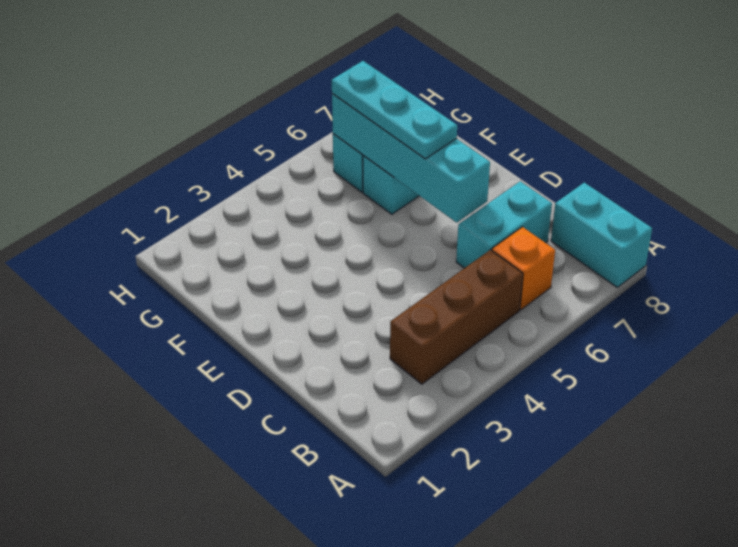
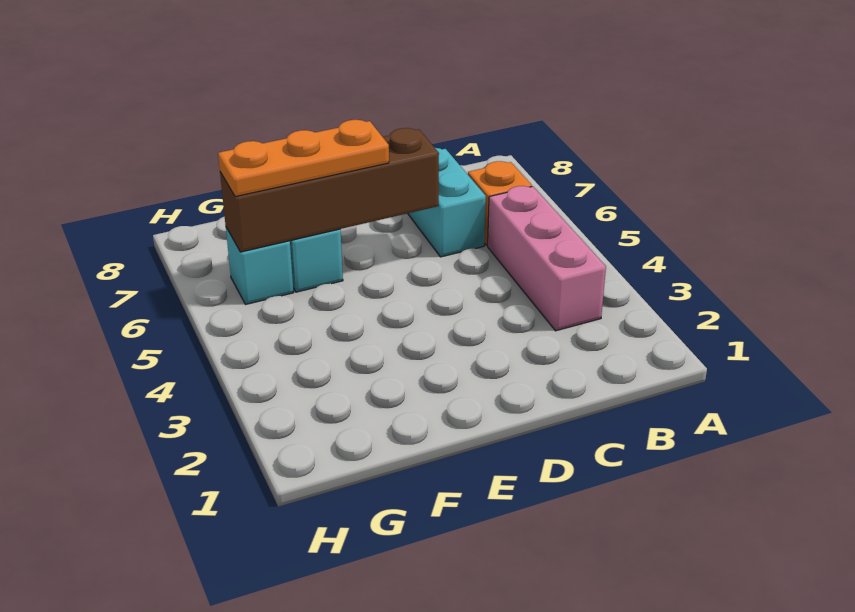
cyan 1x2 brick [551,183,652,287] -> none
brown 1x3 brick [390,250,523,384] -> pink 1x3 brick [488,186,606,331]
cyan 1x4 brick [332,94,490,222] -> brown 1x4 brick [220,128,439,252]
cyan 1x3 plate [332,61,457,159] -> orange 1x3 plate [218,120,389,197]

